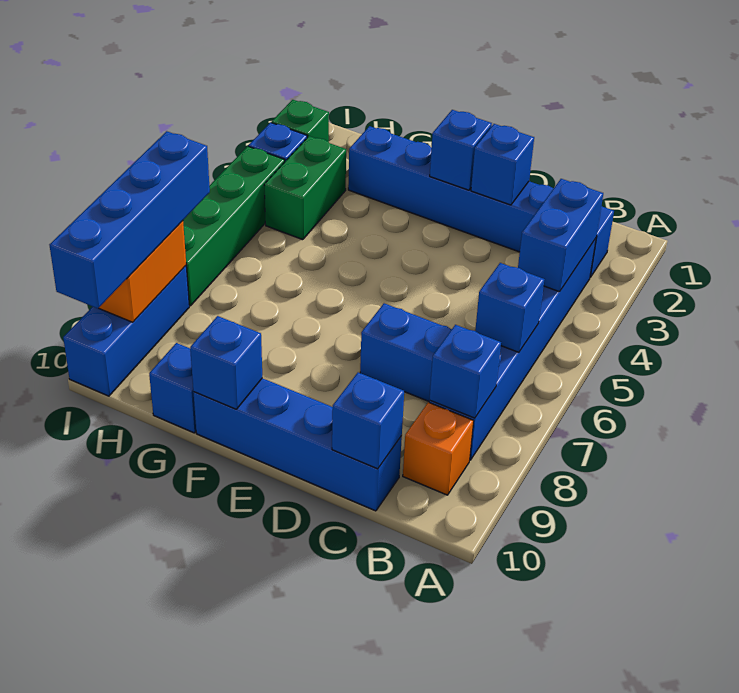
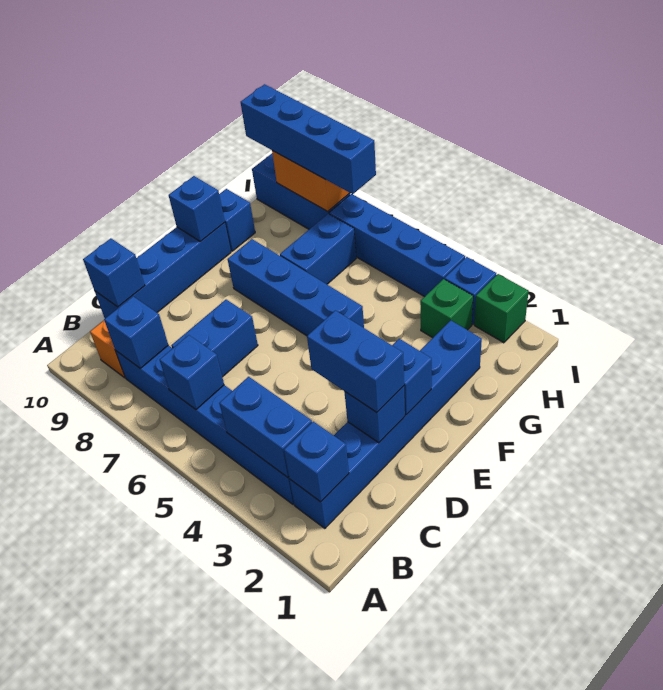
none -> blue 1x1 brick [284,422,349,502]
none -> blue 1x2 brick [307,310,404,412]
none -> blue 1x4 brick [227,239,364,336]
none -> blue 1x2 brick [280,214,356,284]
green 1x2 brick [264,136,346,240] -> green 1x1 brick [420,279,473,338]
green 1x4 brick [183,146,285,306] -> blue 1x4 brick [329,194,465,297]

